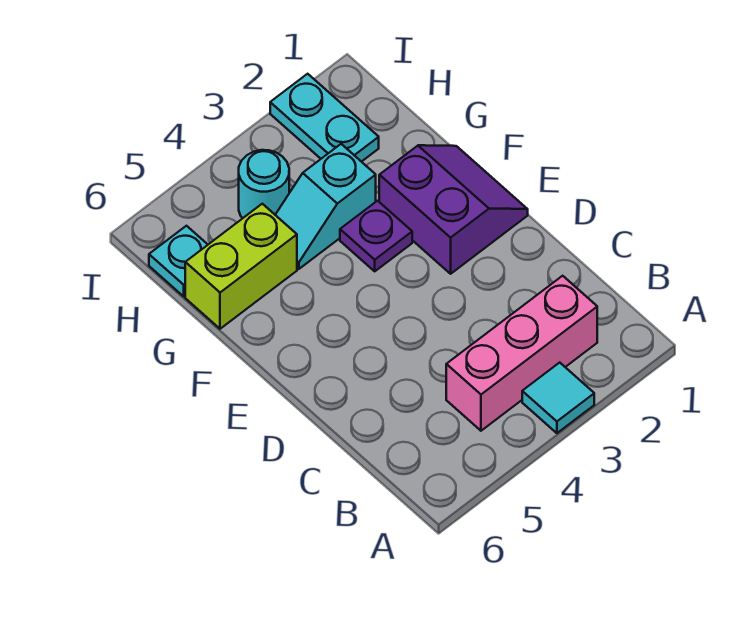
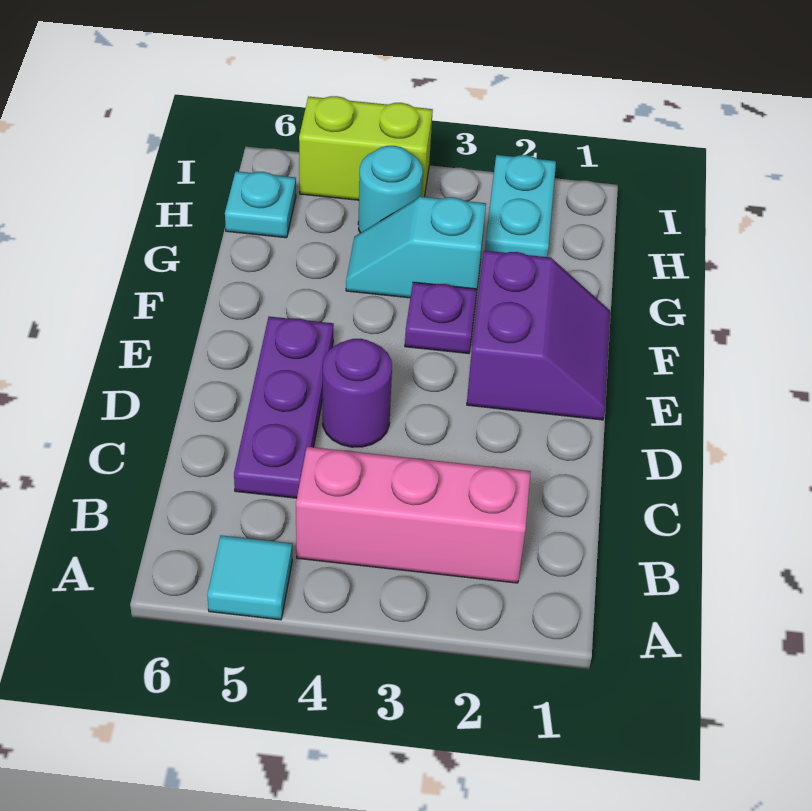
cyan 1x1 tile [522,363,594,433] -> cyan 1x1 tile moved to [207,535,292,620]
none -> purple 1x3 plate [234,317,334,498]
none -> purple 1x1 round brick [323,339,392,447]
lime 1x2 brick [185,204,297,329] -> lime 1x2 brick moved to [299,96,433,200]

